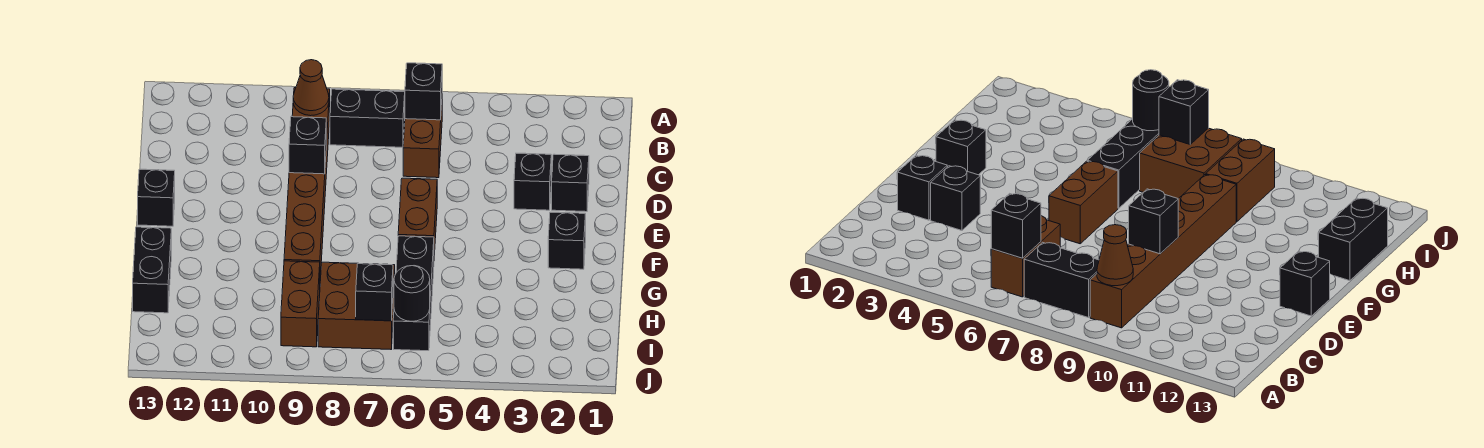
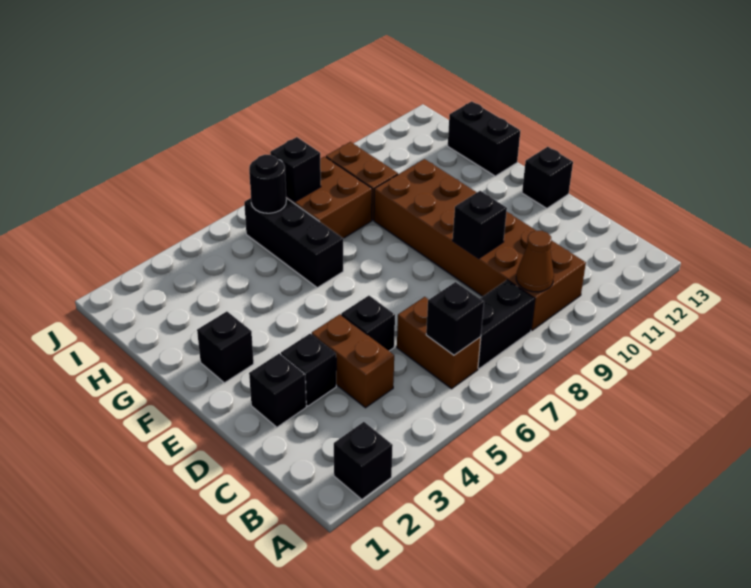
none -> black 1x1 brick [334,422,393,499]
brown 1x6 brick [284,88,330,278] -> brown 2x6 brick [374,159,586,330]
none -> black 1x1 brick [341,295,395,351]
brown 1x2 brick [398,178,437,255] -> brown 1x2 brick moved to [312,314,394,408]

